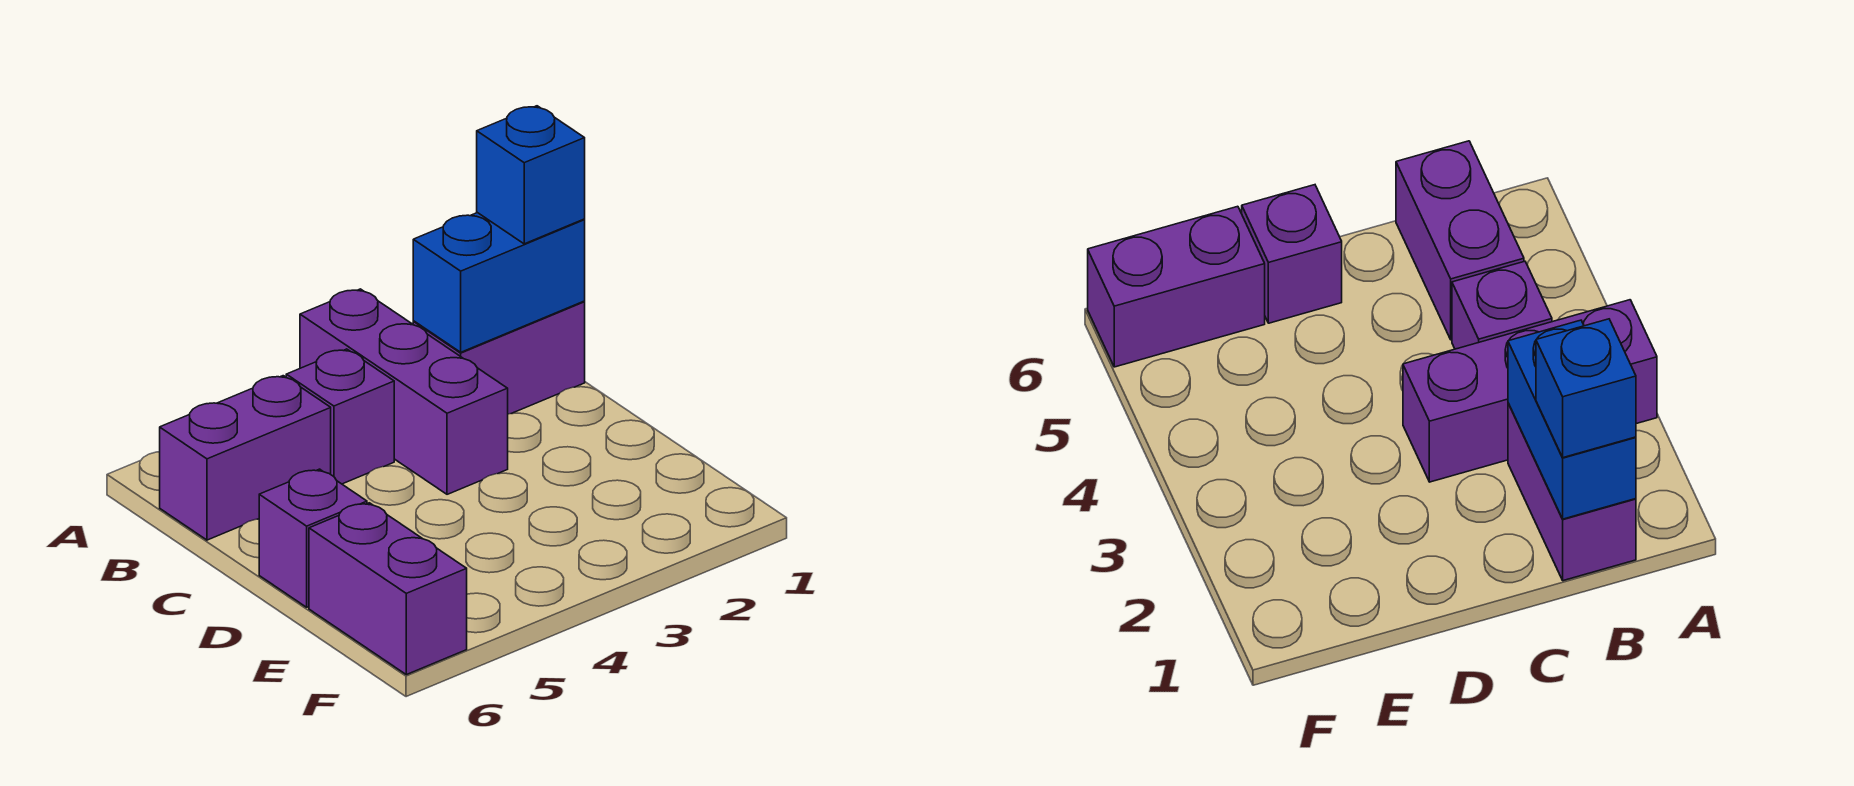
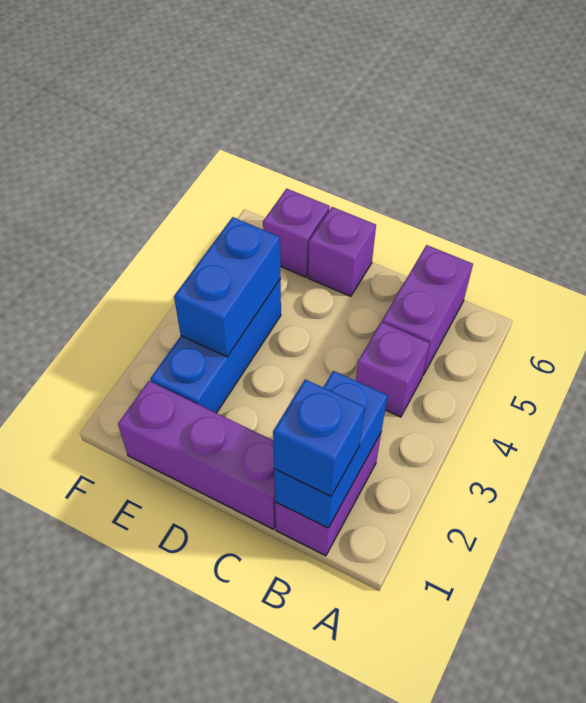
purple 1x3 brick [300,289,508,494] -> purple 1x3 brick moved to [118,381,276,529]
none -> blue 1x3 brick [150,279,281,413]
none -> blue 1x2 brick [174,217,281,357]
purple 1x2 brick [309,503,467,675] -> purple 1x1 brick [263,189,330,277]

